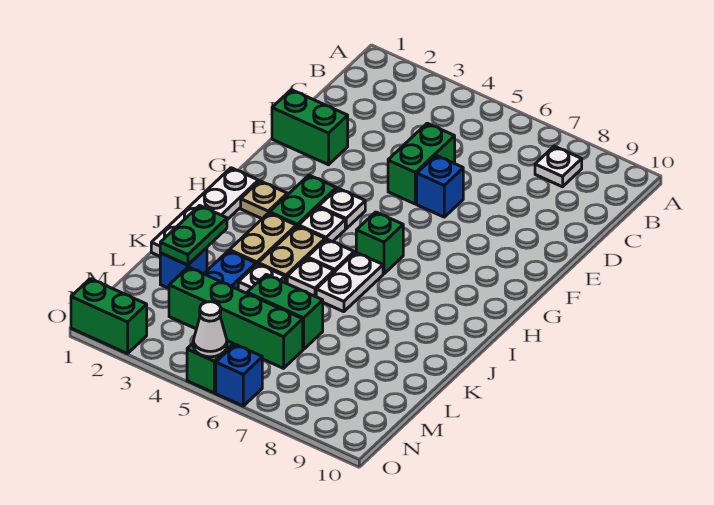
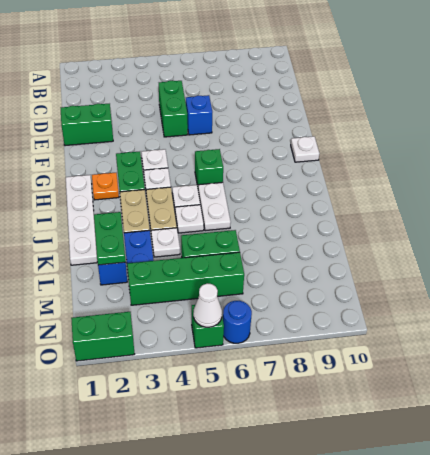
white 1x1 plate [535,146,582,187] -> white 1x1 plate moved to [291,136,319,162]
tan 1x1 plate [241,181,287,219] -> orange 1x1 plate [92,173,119,200]
blue 1x1 brick [216,344,262,406] -> blue 1x1 round brick [223,301,252,343]

